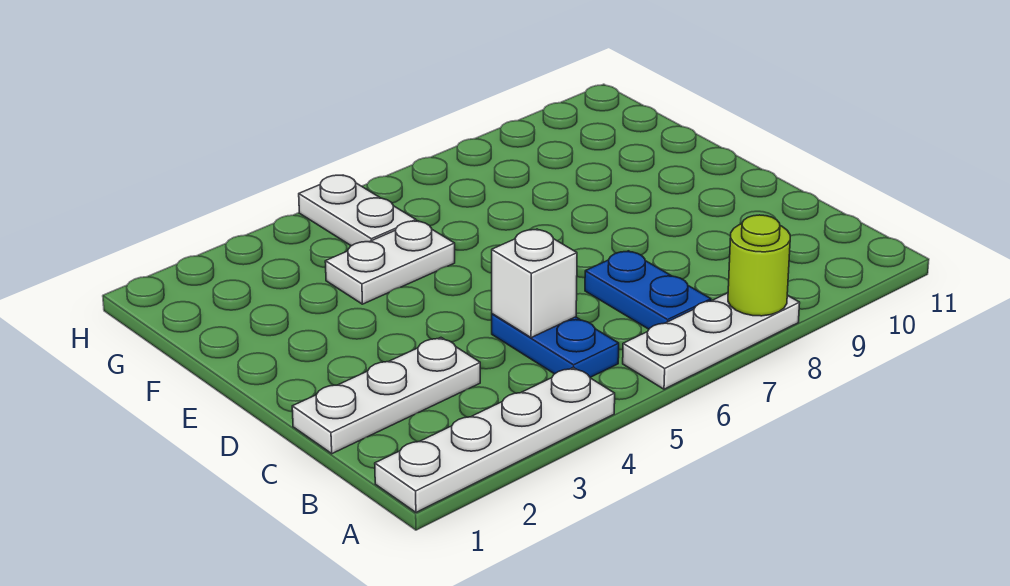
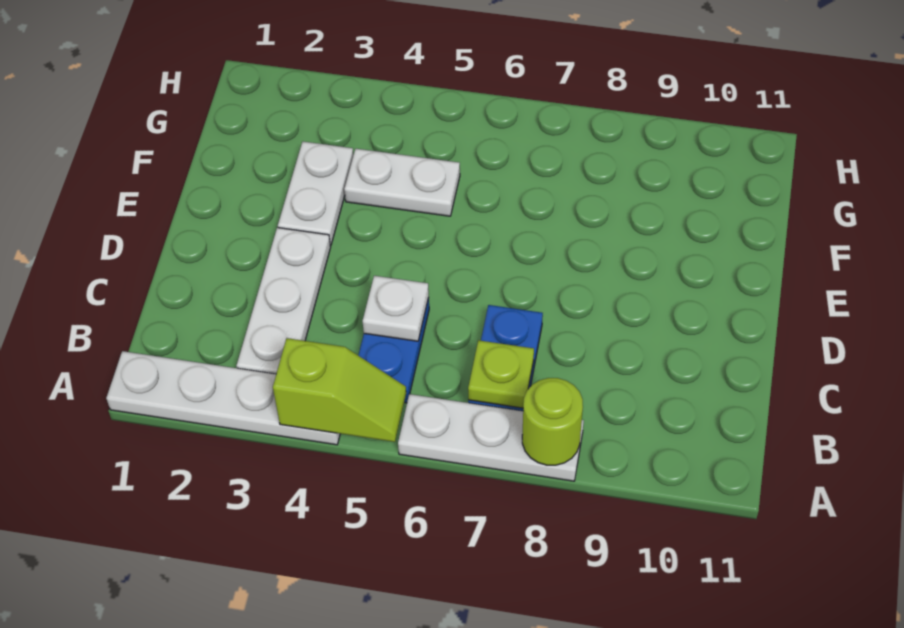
none -> lime 1x2 slope [273,338,406,442]
none -> lime 1x1 plate [468,340,534,408]
white 1x3 plate [292,338,480,454] -> white 1x3 plate turned to [236,228,331,374]
white 1x1 brick [492,229,577,338] -> white 1x1 plate [363,276,429,341]
white 1x2 plate [299,175,416,246] -> white 1x2 plate moved to [278,142,353,245]

